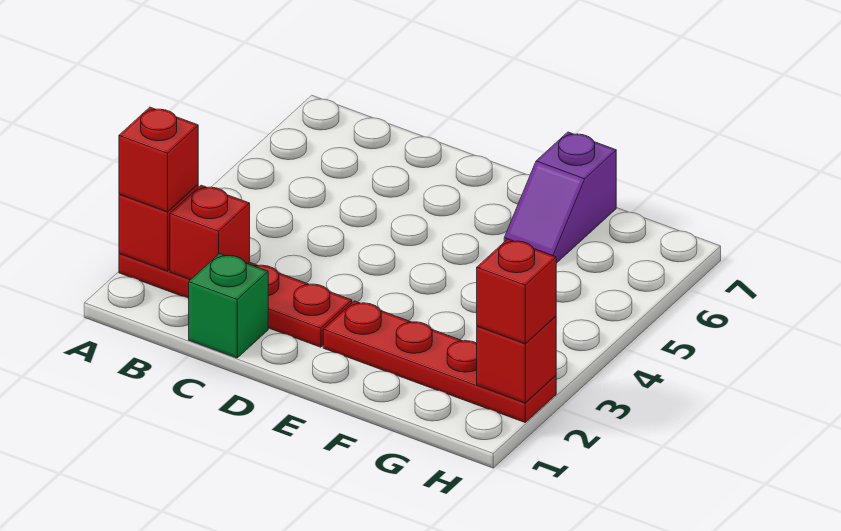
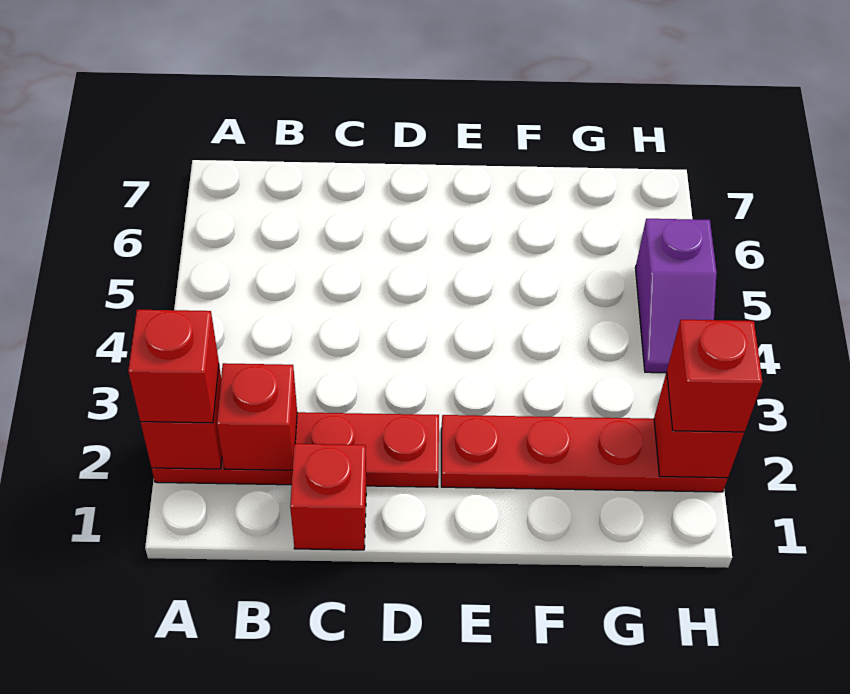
green 1x1 brick [189,253,268,358] -> red 1x1 brick [290,444,366,550]
purple 1x2 slope [504,132,616,263] -> purple 1x2 slope moved to [635,219,717,373]

